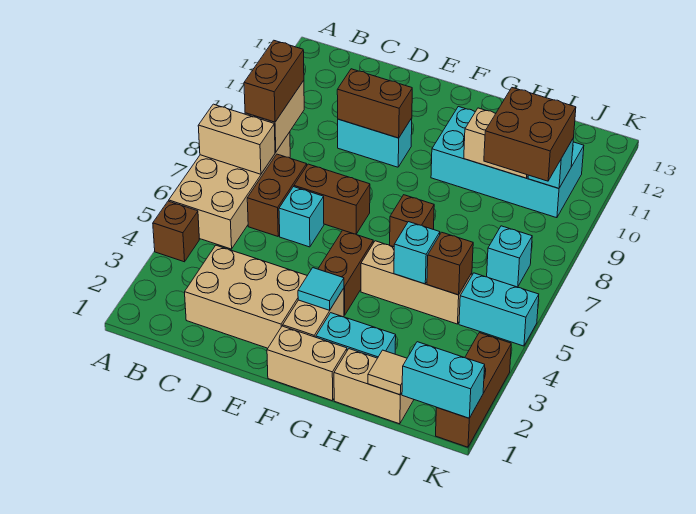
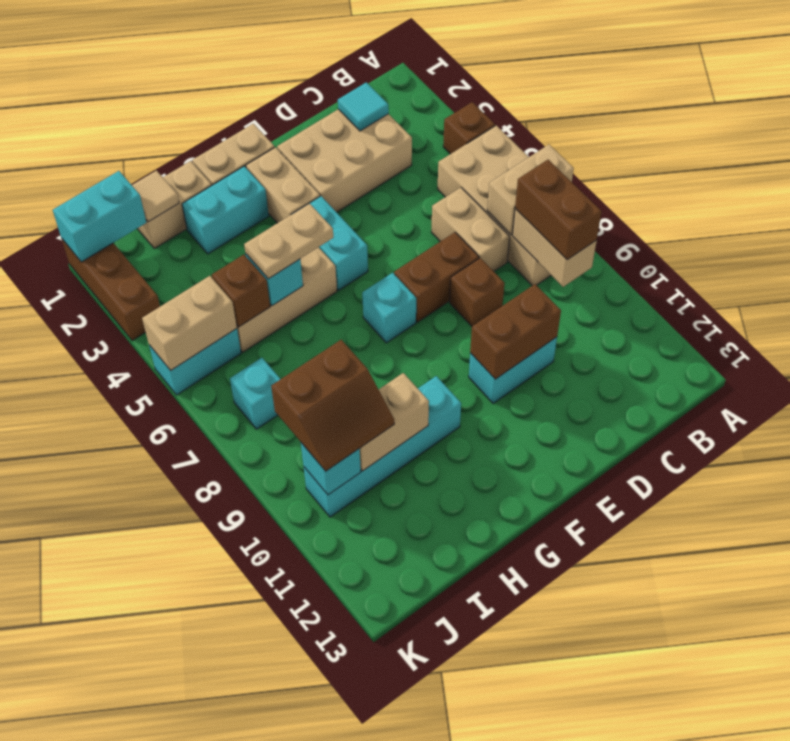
brown 1x2 brick [247,154,307,236] -> tan 1x2 brick [431,187,510,271]
cyan 1x1 brick [279,187,324,247] -> cyan 1x1 brick moved to [362,273,416,343]
cyan 1x1 tile [298,268,344,310] -> cyan 1x1 tile moved to [338,82,389,131]
brown 1x2 brick [318,230,373,315] -> cyan 1x2 brick [302,196,368,290]
none -> tan 1x2 plate [244,203,333,279]
brown 1x1 brick [390,195,434,247] -> brown 1x1 brick moved to [450,258,504,326]
cyan 2x4 brick [431,107,584,218] -> cyan 1x4 brick [304,376,461,517]
brown 2x2 brick [484,88,576,181] -> brown 2x2 slope [271,340,394,471]
none -> tan 1x2 brick [142,276,237,370]

